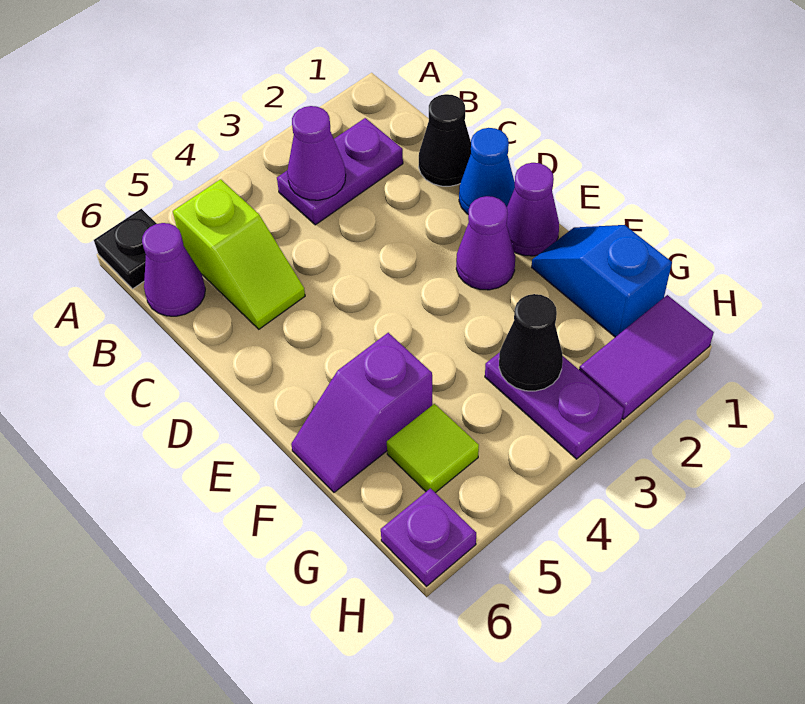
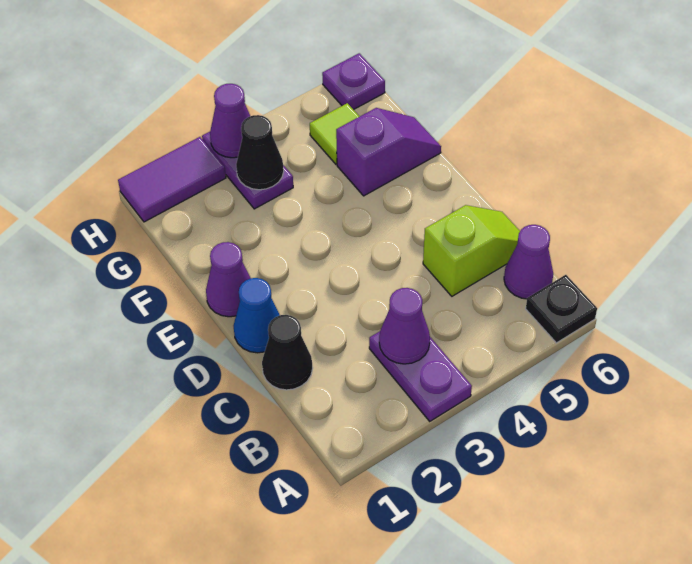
purple 1x2 plate [277,118,403,225] -> purple 1x2 plate turned to [369,331,472,421]
lime 1x2 slope [173,179,305,329] -> lime 1x2 slope turned to [423,205,520,296]
purple 1x1 cone [456,196,515,290] -> purple 1x1 cone moved to [210,84,250,158]
blue 1x2 slope [531,225,672,337] -> none

